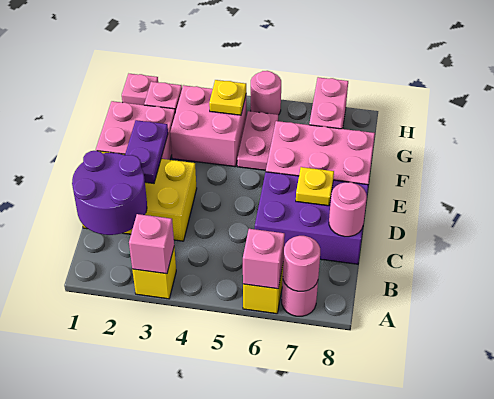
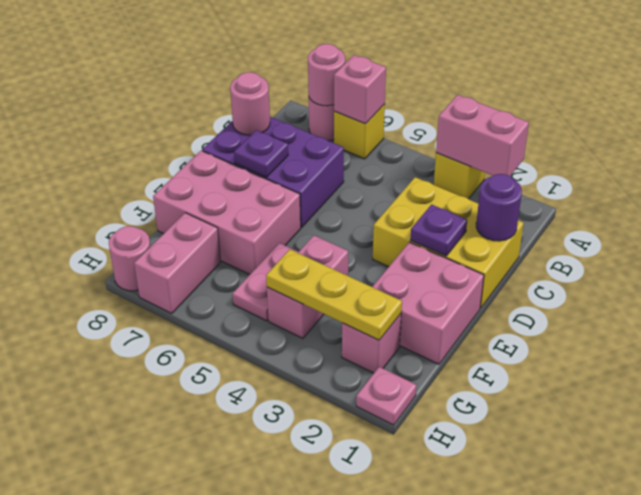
pink 1x1 brick [129,214,174,274] -> pink 1x2 brick [436,95,529,176]
purple 2x2 round brick [72,151,147,235] -> purple 1x1 round brick [476,174,522,241]
purple 1x2 plate [125,120,168,183] -> purple 1x1 plate [411,205,467,256]
yellow 1x1 plate [296,167,334,206] -> purple 1x1 plate [234,130,288,177]
pink 2x2 brick [170,85,246,167] -> pink 1x2 brick [267,235,348,338]
yellow 1x1 plate [209,80,246,115] -> yellow 1x3 plate [266,249,402,340]
pink 1x1 round brick [251,71,281,115] -> pink 1x1 round brick moved to [109,226,150,291]

